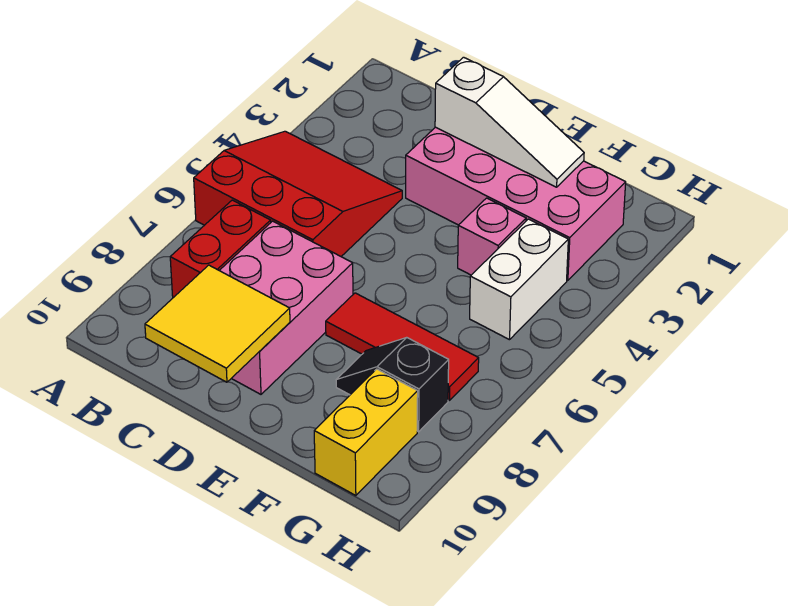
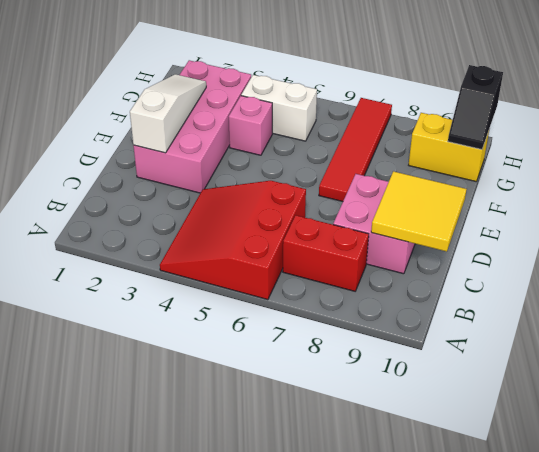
pink 2x3 brick [219,221,353,394] -> pink 2x2 brick [333,174,415,274]
red 1x3 tile [326,293,479,400] -> red 1x4 tile [319,98,392,202]
black 1x2 slope [336,338,449,432] -> black 1x2 slope moved to [448,65,503,149]

